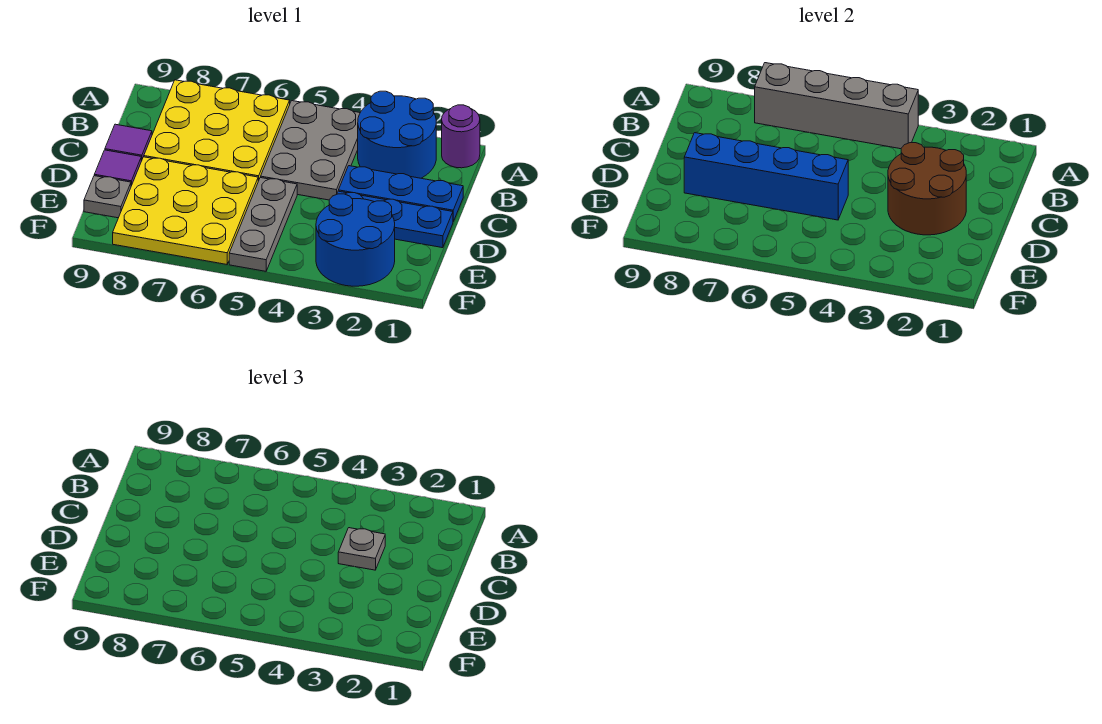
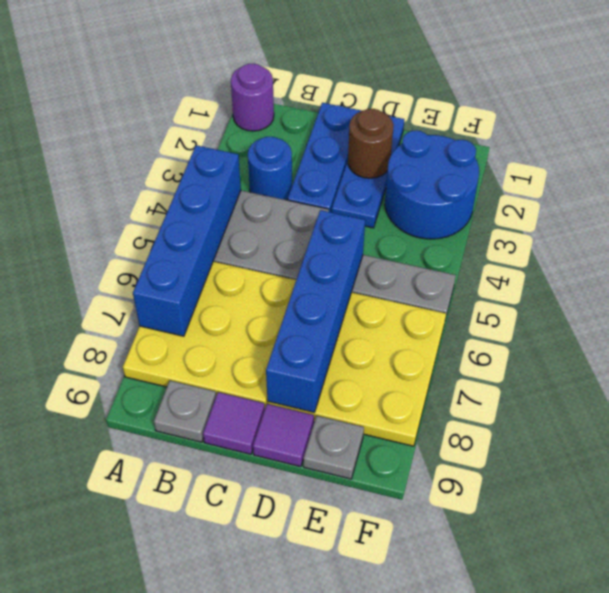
blue 2x2 round brick [358,91,436,178] -> blue 1x1 round brick [248,137,292,200]
grey 1x4 brick [755,63,918,149] -> blue 1x4 brick [133,145,241,336]
brown 2x2 round brick [888,143,966,235] -> brown 1x1 round brick [348,109,394,178]
grey 1x1 plate [338,528,385,570] -> grey 1x1 plate moved to [154,381,216,442]

